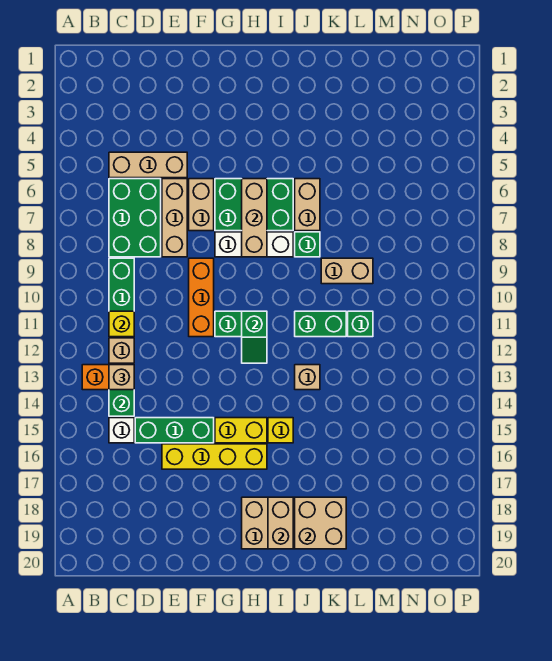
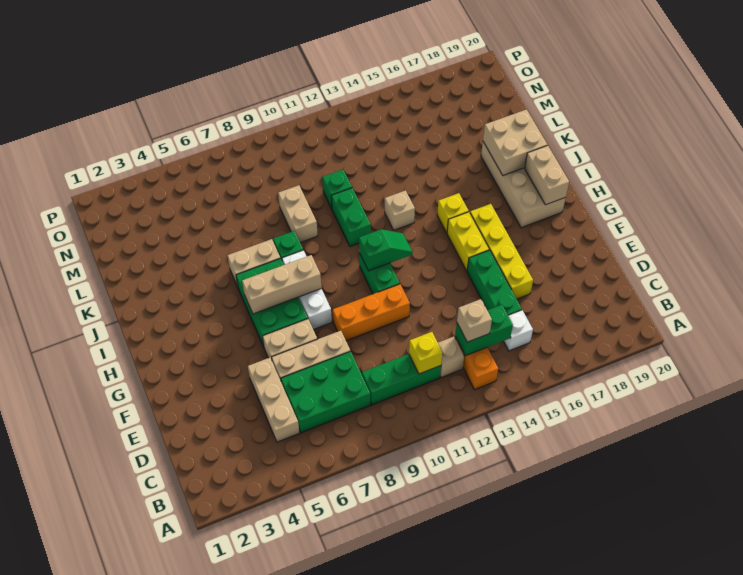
tan 1x2 brick [268,497,293,549] -> tan 1x2 brick turned to [525,145,569,205]

